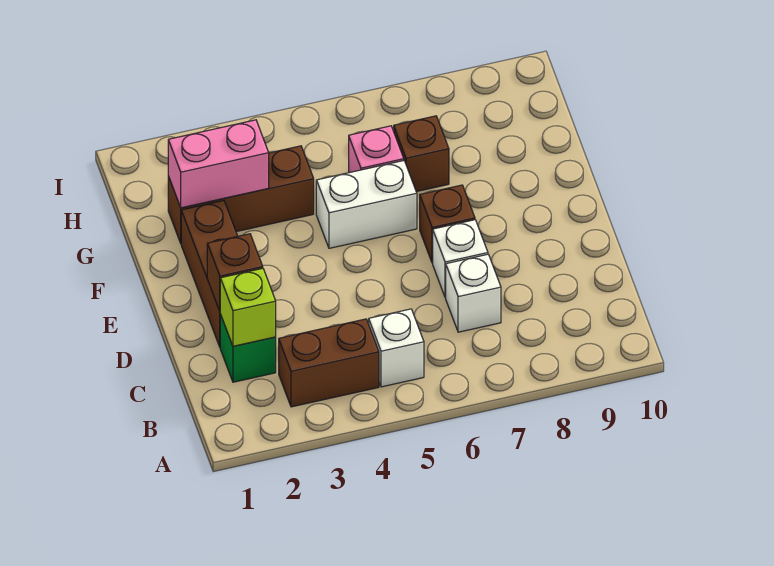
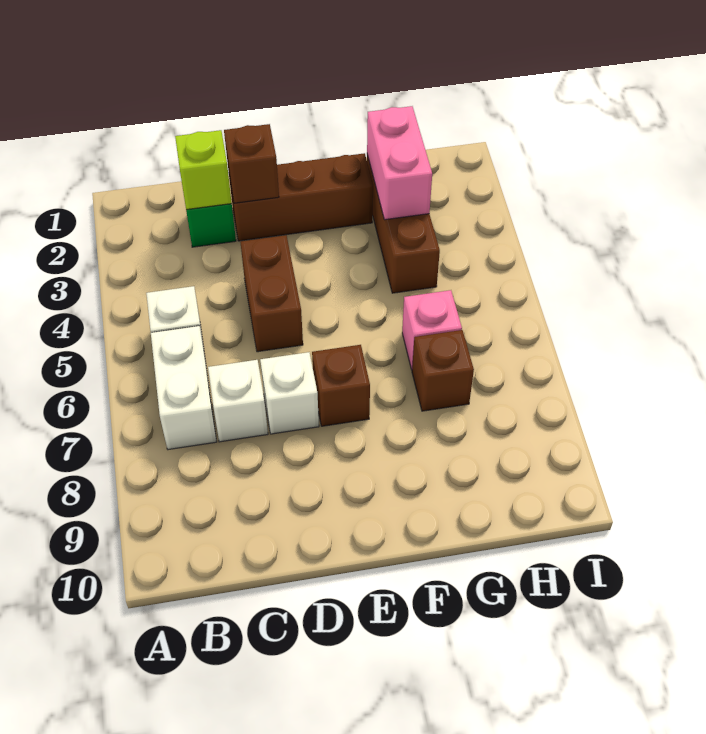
brown 1x2 brick [279,319,379,407] -> brown 1x2 brick moved to [240,235,303,352]
white 1x2 brick [316,161,417,248] -> white 1x2 brick moved to [151,326,217,450]

